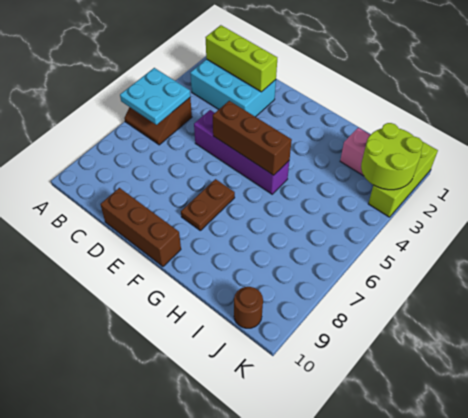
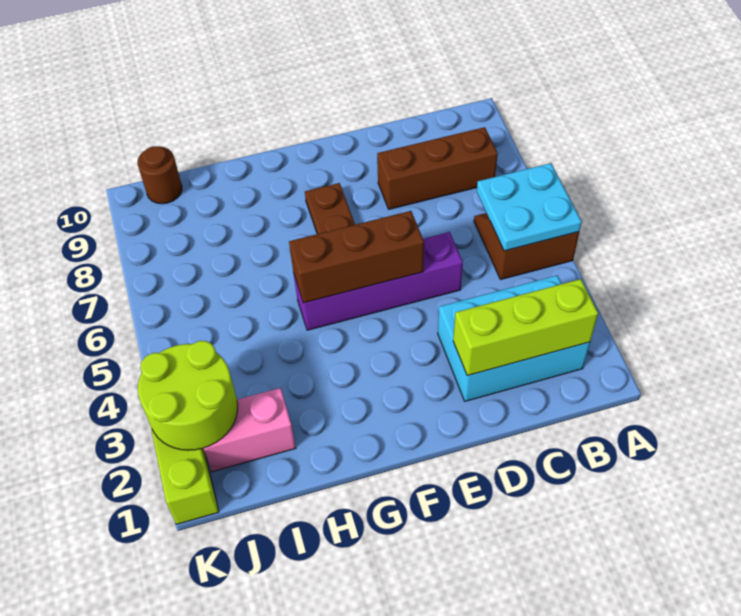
brown 1x3 brick [101,188,181,267] -> brown 1x3 brick moved to [377,127,498,209]

